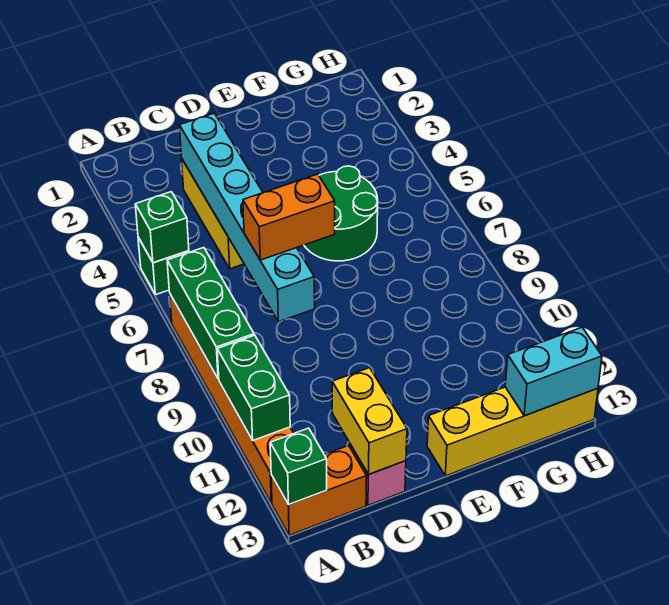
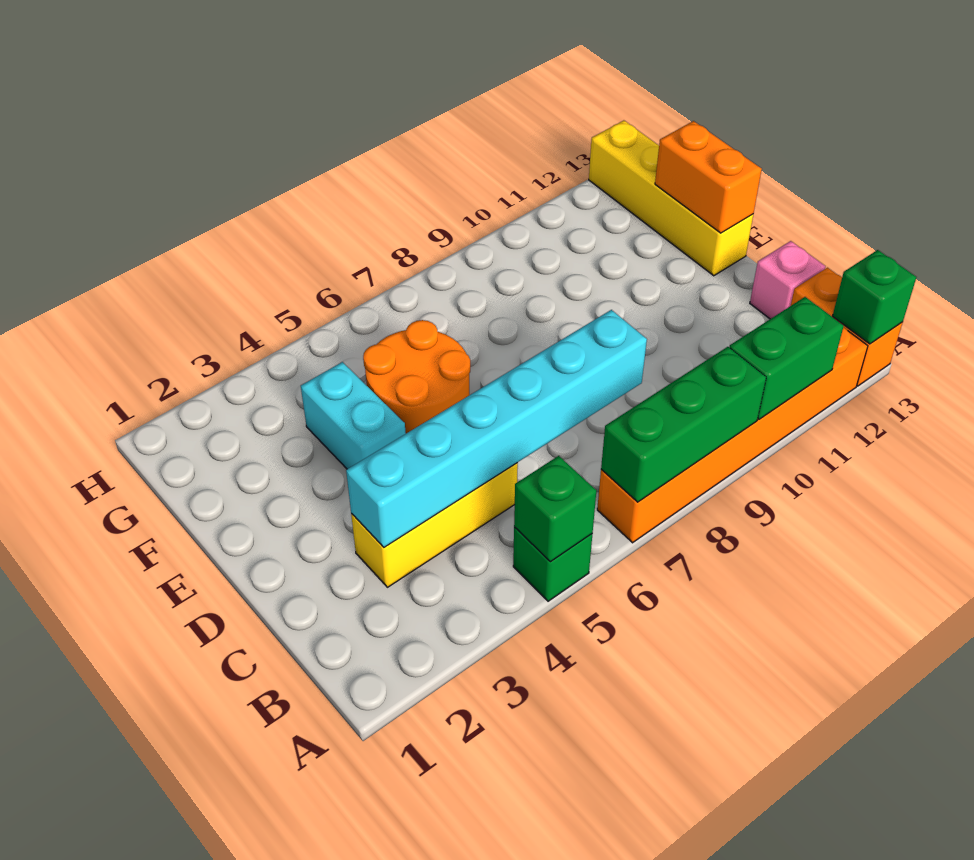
orange 1x2 brick [243,174,335,260] -> orange 1x2 brick moved to [655,121,762,233]
yellow 1x2 brick [332,368,407,475] -> none
green 2x2 round brick [304,166,378,261] -> orange 2x2 round brick [363,320,470,433]
cyan 1x2 brick [505,327,602,416] -> cyan 1x2 brick moved to [301,362,406,469]

